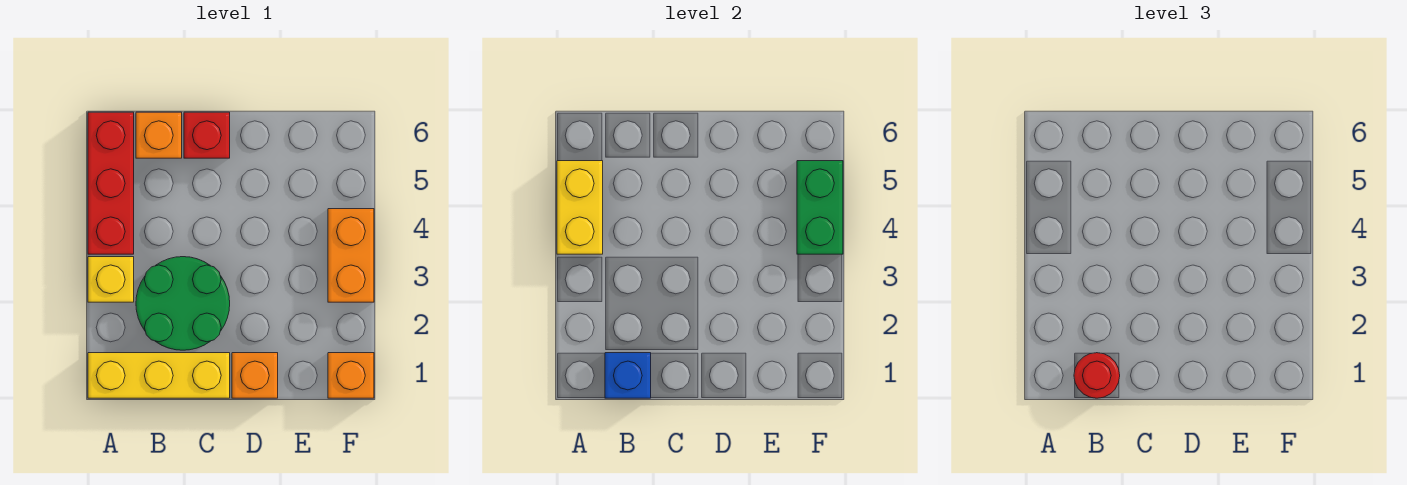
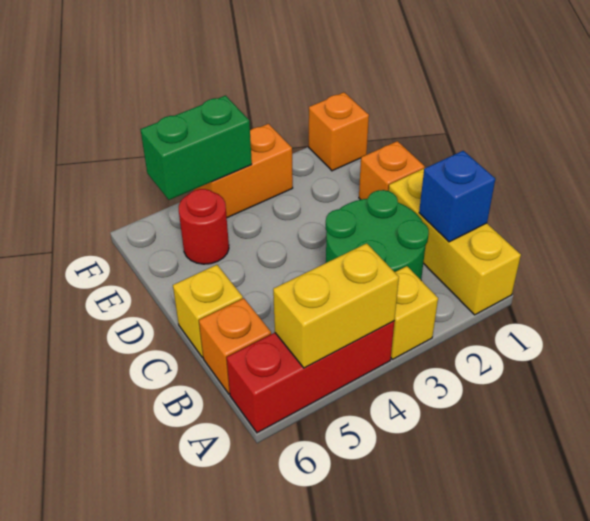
red 1x1 round brick [1074,353,1120,398] -> red 1x1 round brick moved to [179,189,229,264]
red 1x1 brick [184,112,230,158] -> yellow 1x1 brick [173,265,243,358]

